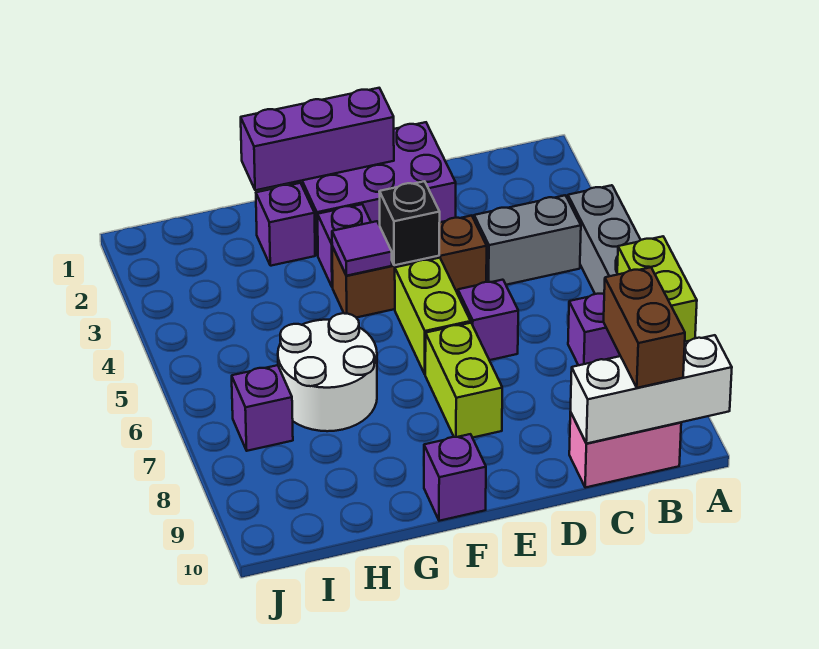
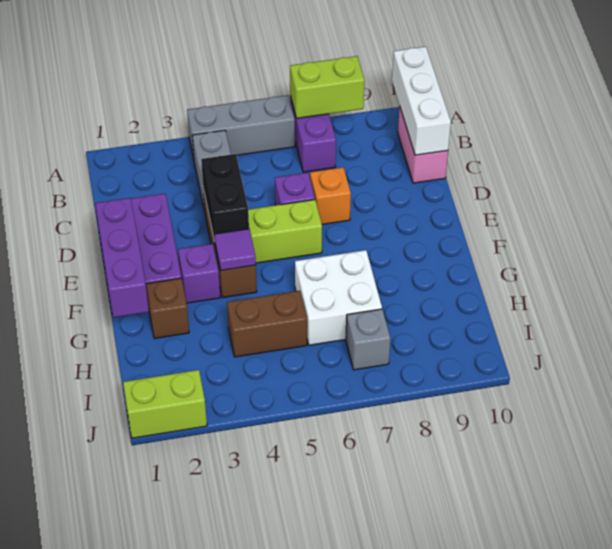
brown 1x2 brick [604,267,685,388] -> brown 1x2 brick moved to [227,291,307,357]
none -> orange 1x1 brick [310,167,351,224]
black 1x1 brick [379,181,440,265] -> black 1x2 brick [201,154,249,241]
lime 1x2 brick [425,323,502,438] -> lime 1x2 brick moved to [123,370,207,438]
purple 1x1 brick [424,434,486,521] -> none
purple 1x1 brick [256,183,315,266] -> brown 1x1 brick [146,278,189,339]
white 2x2 round brick [278,313,377,431] -> white 2x2 brick [295,250,382,345]
purple 1x1 brick [232,365,293,451] -> grey 1x1 brick [346,309,390,370]

